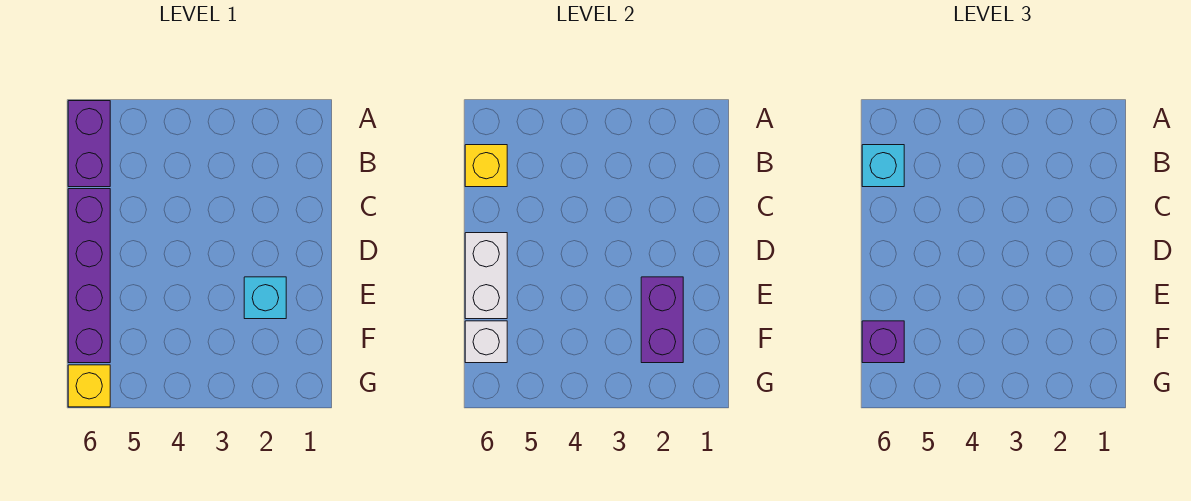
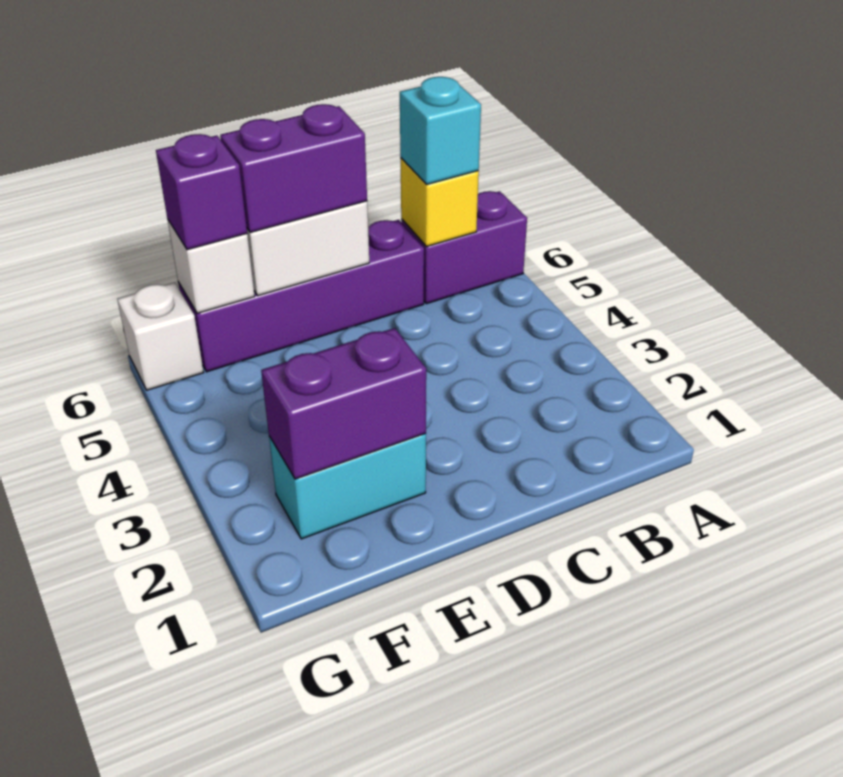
none -> purple 1x2 brick [220,104,367,232]
cyan 1x1 brick [244,277,286,319] -> cyan 1x2 brick [269,434,426,539]
yellow 1x1 brick [68,365,110,407] -> white 1x1 brick [117,283,204,390]

